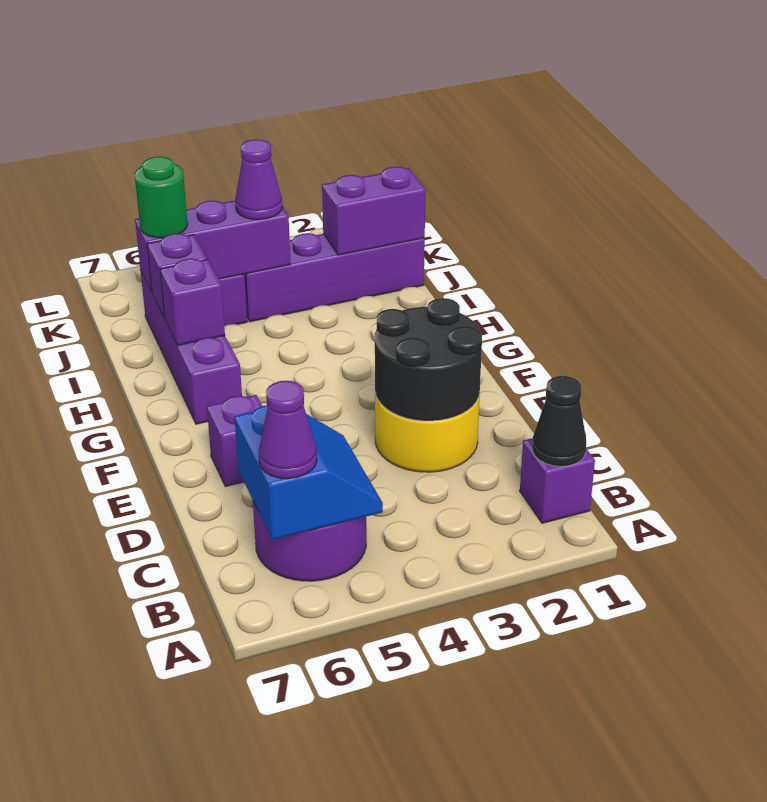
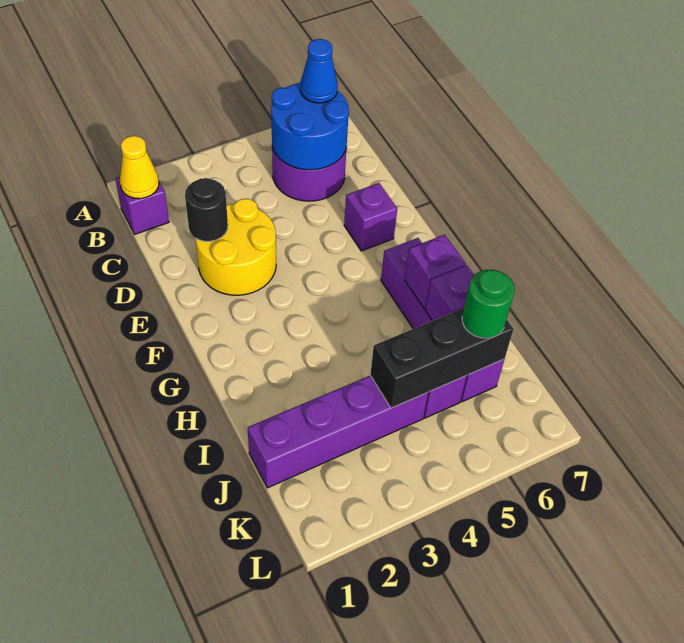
black 1x1 cone [532,376,586,467] -> yellow 1x1 cone [120,136,159,199]
blue 2x2 slope [234,405,383,540] -> blue 2x2 round brick [271,83,349,170]
purple 1x1 cone [258,381,317,479] -> blue 1x1 cone [300,39,338,103]
black 2x2 round brick [375,298,482,421] -> black 1x1 round brick [185,178,228,241]
purple 1x2 brick [322,167,426,255] -> none
purple 1x3 brick [135,201,291,292] -> black 1x3 brick [370,308,513,408]
purple 1x1 cone [235,139,282,220] -> none

